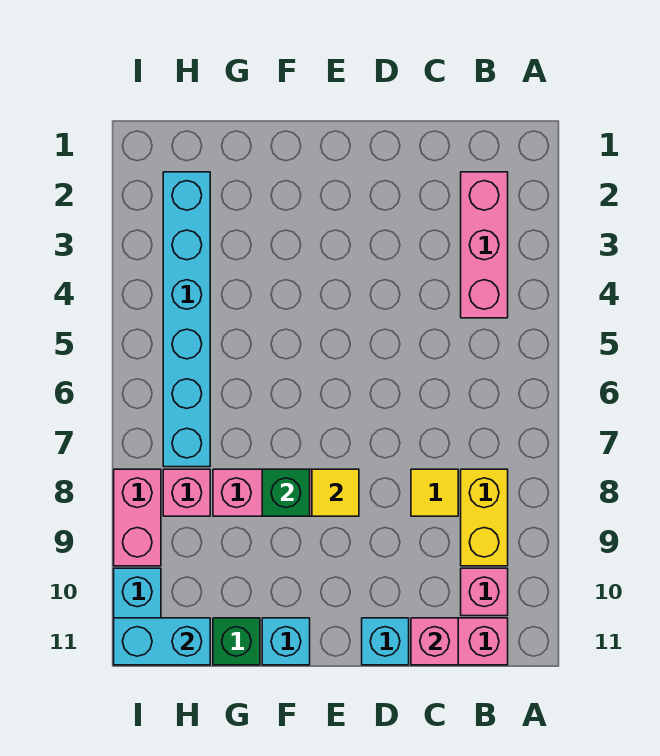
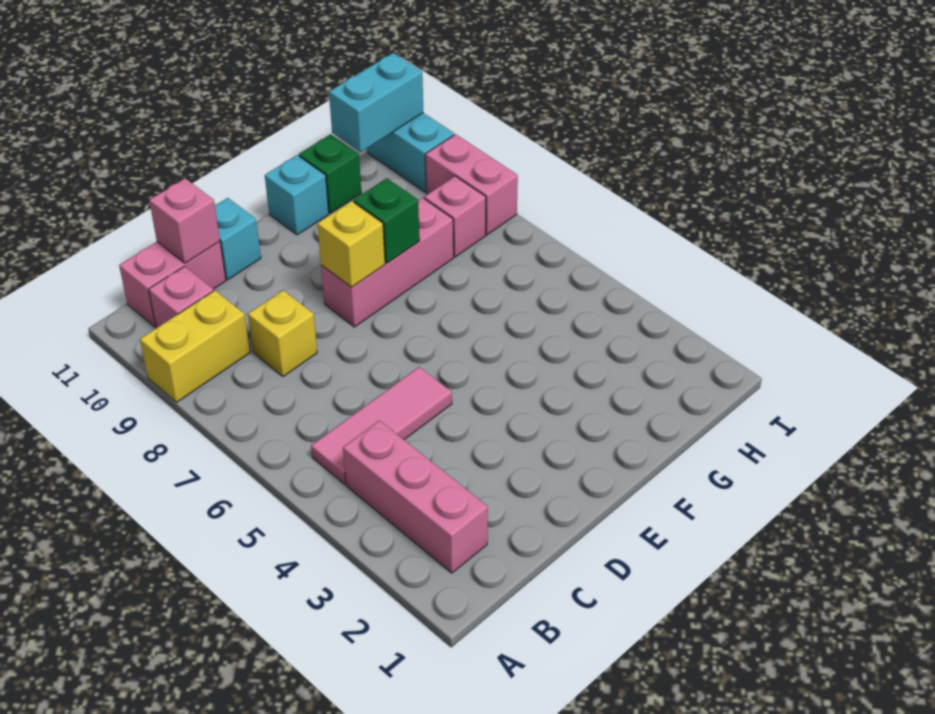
none -> pink 1x3 tile [311,367,452,484]
yellow 1x2 brick [461,469,508,566] -> yellow 1x2 brick turned to [140,290,250,402]
yellow 1x1 tile [411,469,458,516] -> yellow 1x1 brick [248,290,317,377]
yellow 1x1 tile [312,469,359,516] -> yellow 1x1 brick [317,201,385,287]
cyan 1x6 brick [163,172,210,467] -> none

